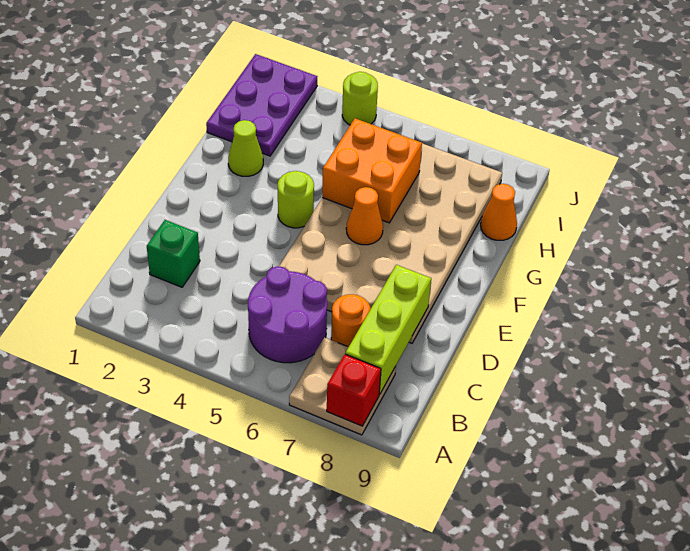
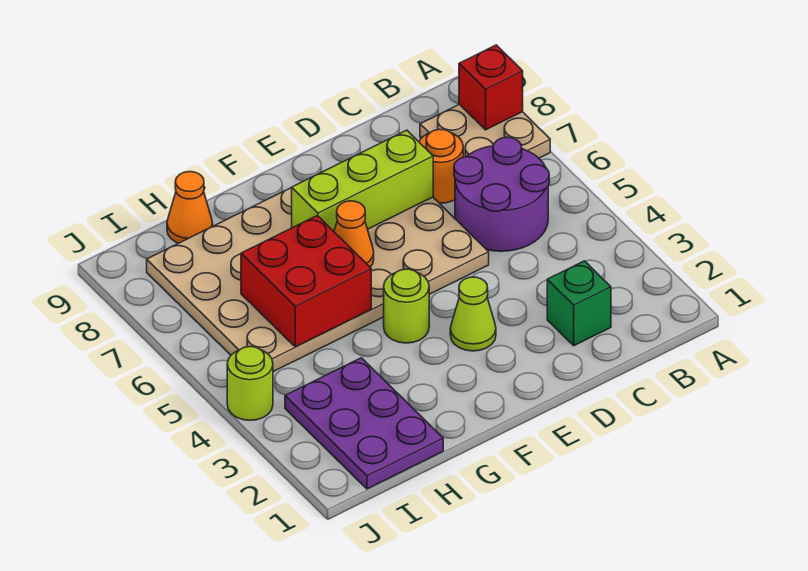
lime 1x3 brick [345,265,431,395] -> lime 1x3 brick moved to [292,130,433,231]
lime 1x1 cone [228,120,263,176] -> lime 1x1 cone moved to [450,277,496,351]
orange 2x2 brick [322,118,422,223] -> red 2x2 brick [241,216,371,347]
purple 2x3 plate [206,54,317,156] -> purple 2x3 plate turned to [285,358,443,489]

